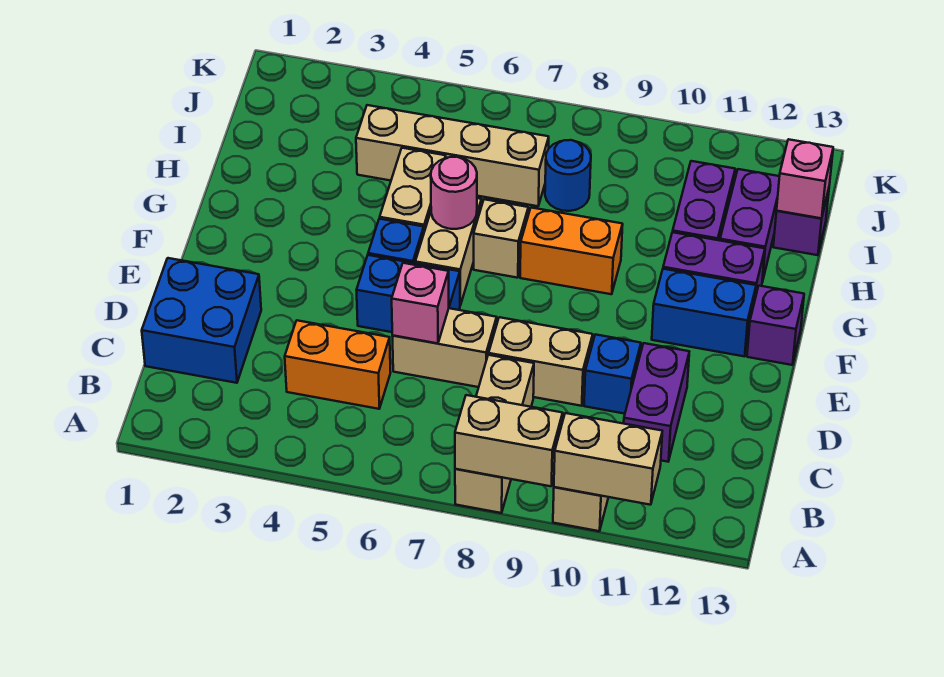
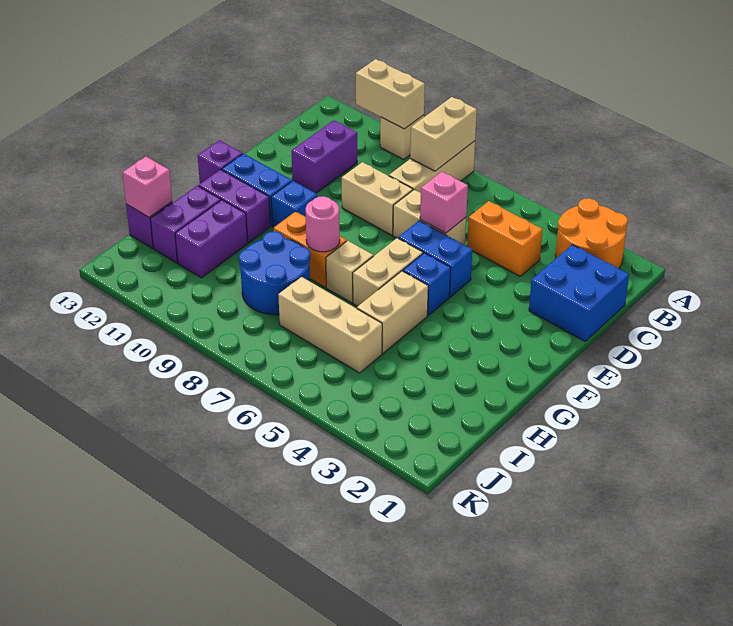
none -> orange 2x2 round brick [556,198,628,269]
tan 1x2 brick [455,395,563,486] -> tan 1x2 brick turned to [410,97,477,171]
blue 1x1 brick [584,334,641,414] -> blue 1x1 brick moved to [271,181,317,228]
pink 1x1 round brick [431,157,477,229] -> pink 1x1 round brick moved to [305,196,340,252]
tan 1x4 brick [356,105,549,206] -> tan 1x3 brick [278,277,382,373]
blue 1x1 round brick [545,140,591,211] -> blue 2x2 round brick [239,231,310,315]

